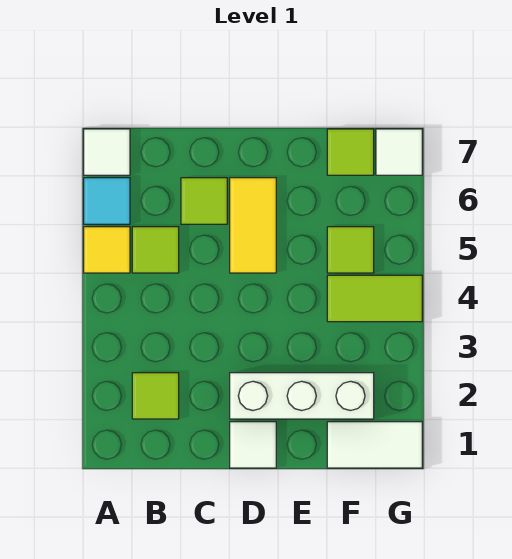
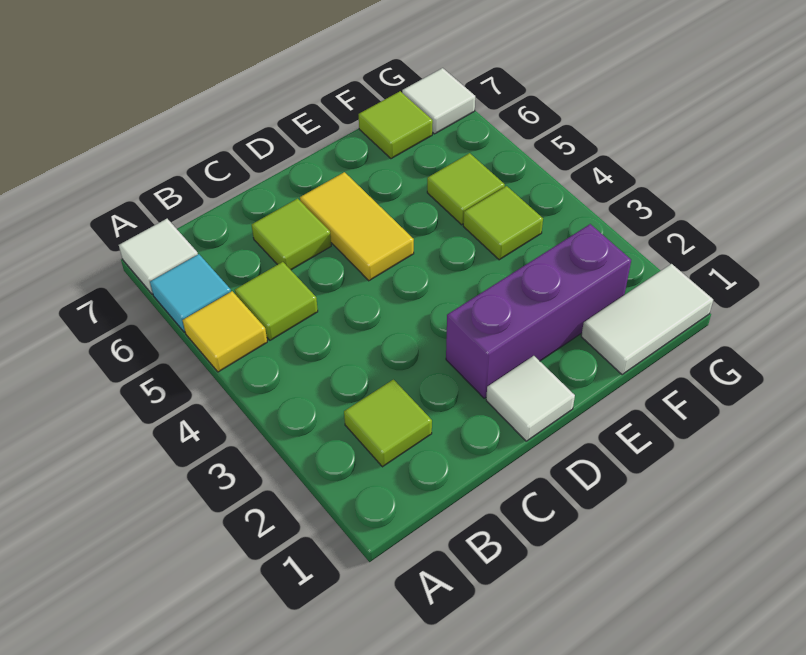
white 1x3 brick [230,373,374,419] -> purple 1x3 brick [446,224,631,398]
lime 1x2 tile [327,275,422,322] -> lime 1x1 tile [463,186,543,260]

